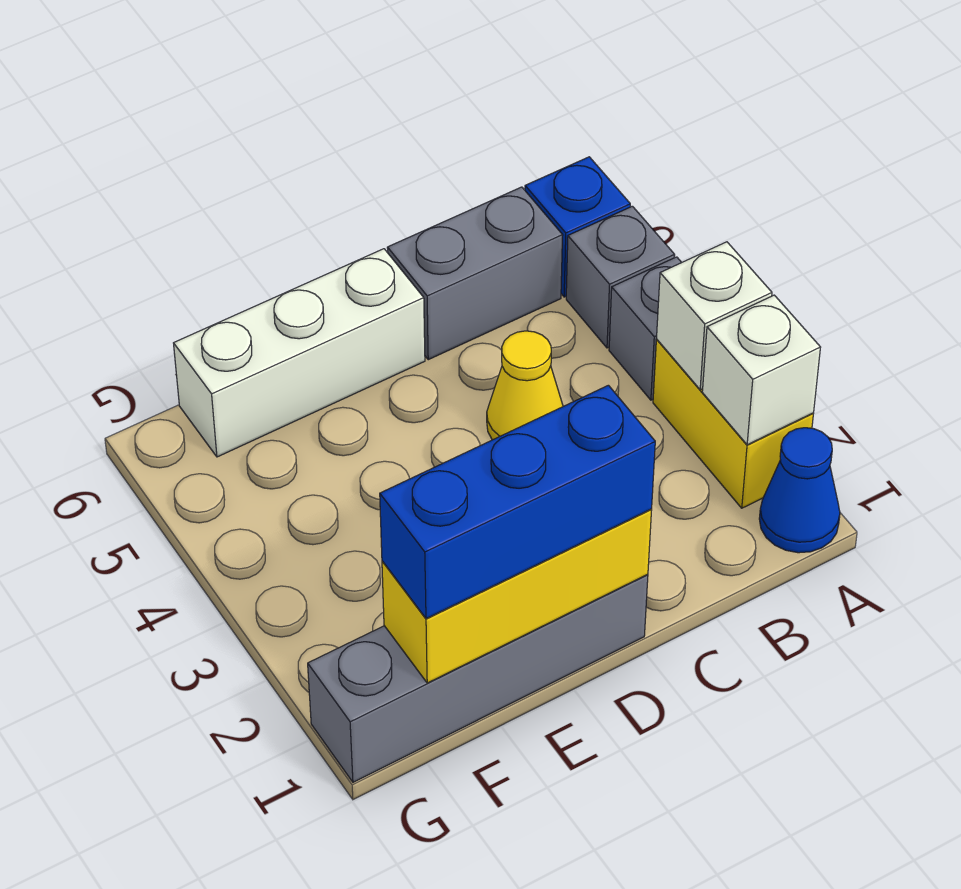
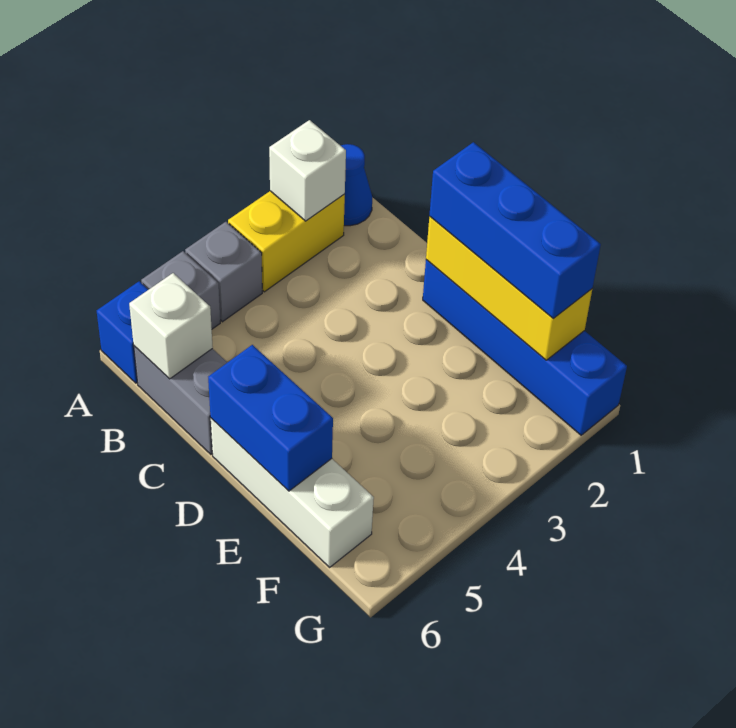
white 1x1 brick [657,242,772,390] -> white 1x1 brick moved to [129,273,213,379]
yellow 1x1 cone [487,331,563,440] -> none
grey 1x4 brick [308,574,648,782] -> blue 1x4 brick [423,260,627,435]
none -> blue 1x2 brick [208,345,333,491]

